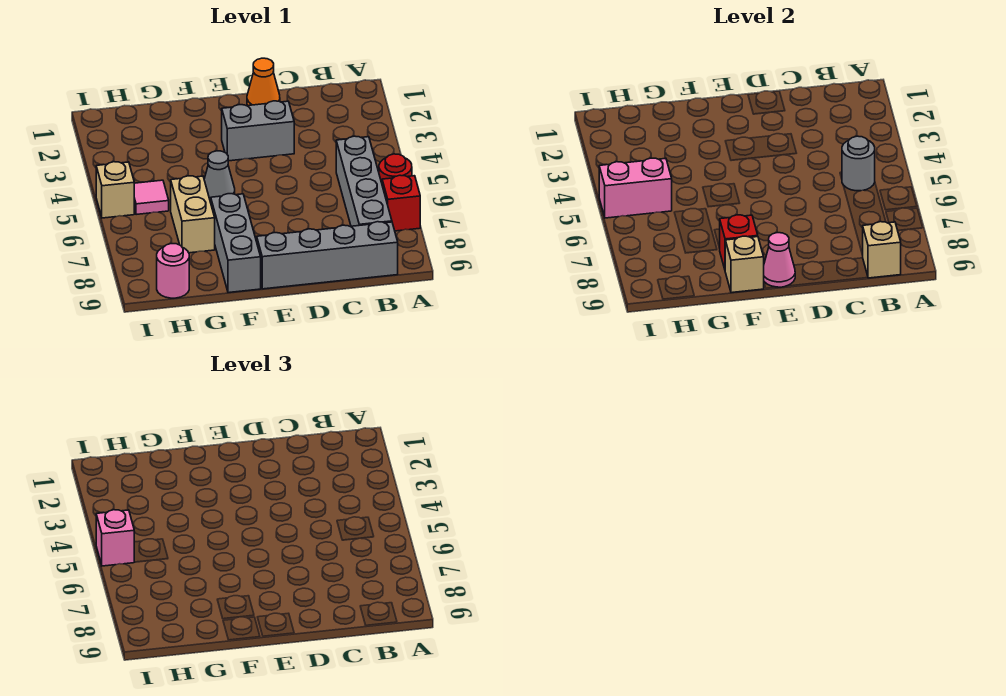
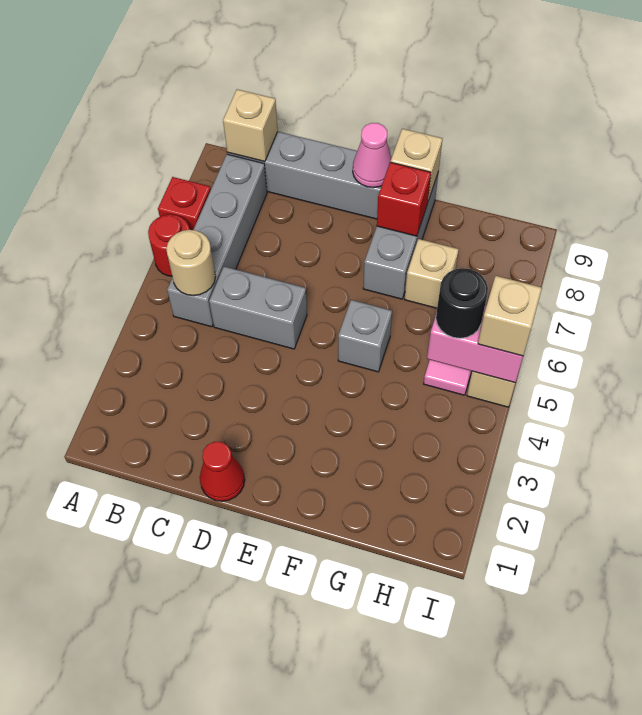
grey 1x1 round brick [842,136,875,191] -> tan 1x1 round brick [166,230,215,295]
orange 1x1 cone [247,58,280,106] -> red 1x1 cone [200,442,245,501]
grey 1x2 brick [222,101,294,161] -> grey 1x2 brick moved to [209,267,307,349]
grey 1x1 cone [204,151,235,202] -> grey 1x1 brick [338,300,392,372]
tan 1x2 brick [171,176,215,253] -> tan 1x1 brick [405,239,459,308]
none -> black 1x1 round brick [436,268,488,338]
pink 1x1 round brick [157,244,189,298] -> none
pink 1x1 brick [96,510,134,566] -> tan 1x1 brick [478,276,542,356]

